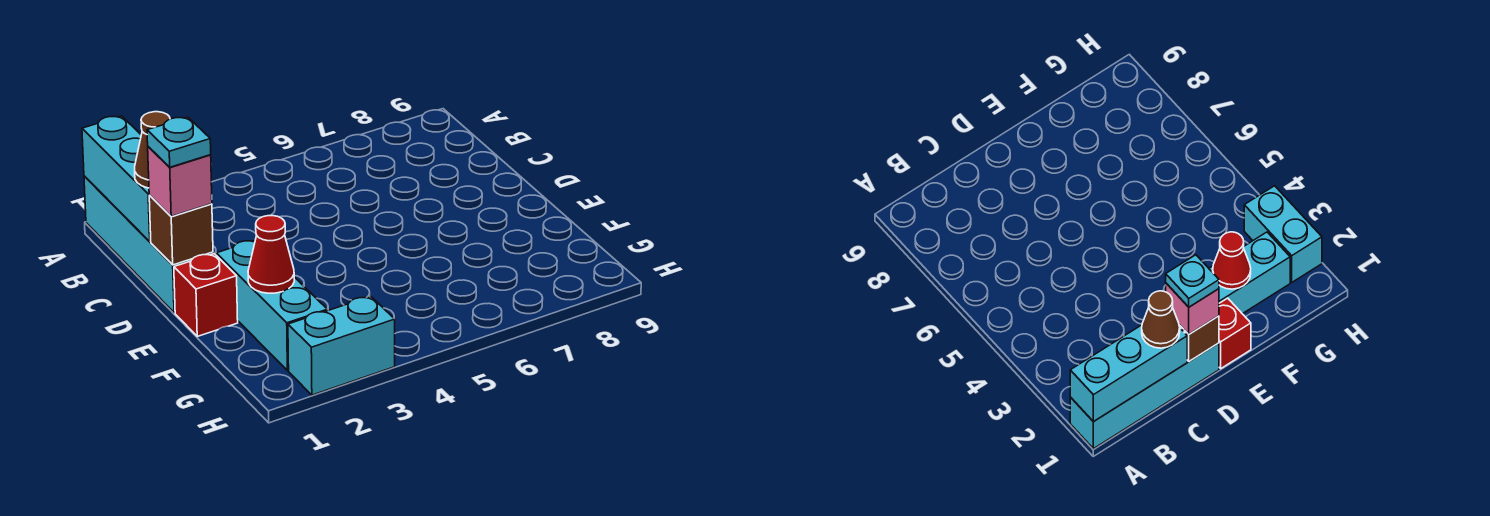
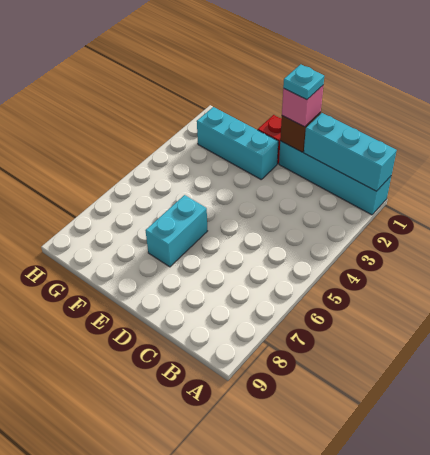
brown 1x1 cone [135,112,170,188] -> none
red 1x1 cone [248,216,294,293] -> none
cyan 1x2 brick [288,296,395,395] -> cyan 1x2 brick moved to [145,195,207,267]

